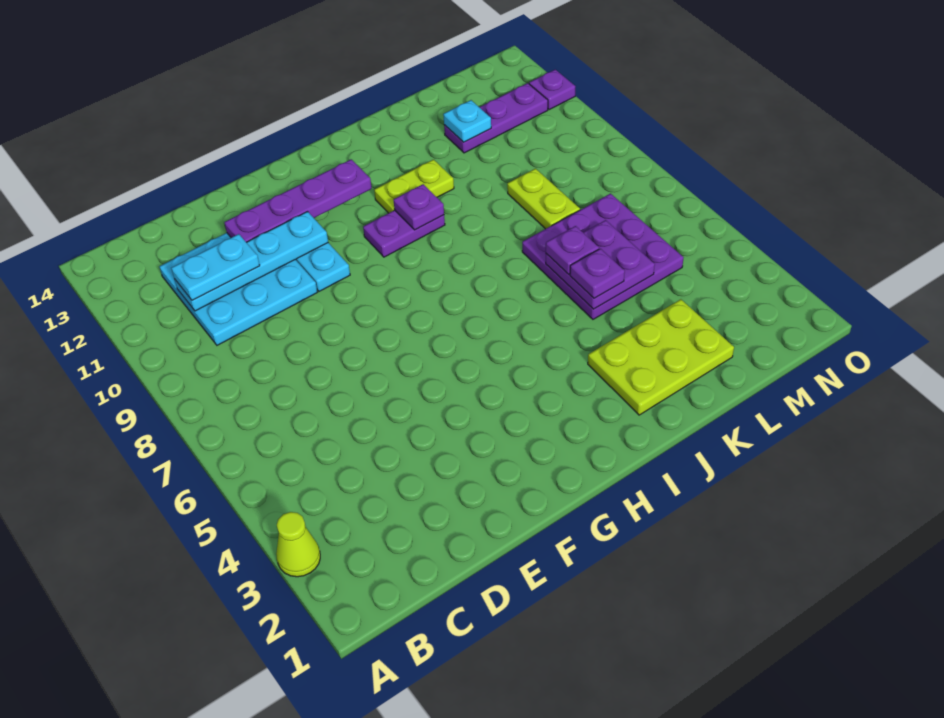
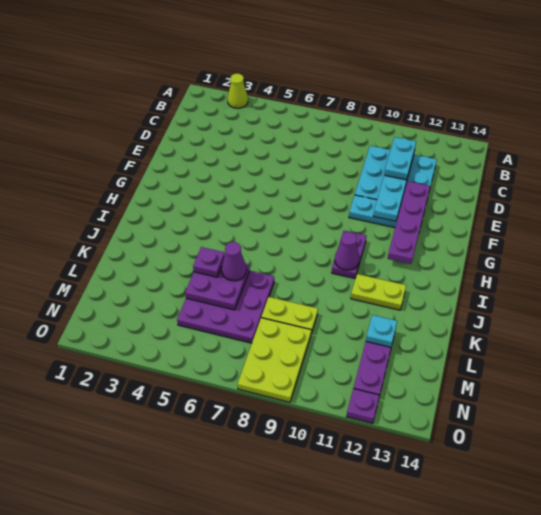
purple 1x1 plate [394,184,444,230] -> purple 1x1 cone [335,232,359,270]
lime 1x2 plate [374,160,454,213] -> lime 1x2 plate turned to [351,274,406,310]
lime 2x3 plate [588,299,734,415] -> lime 2x3 plate moved to [238,318,311,402]
purple 1x1 plate [546,226,599,274] -> purple 1x1 cone [222,242,247,281]

